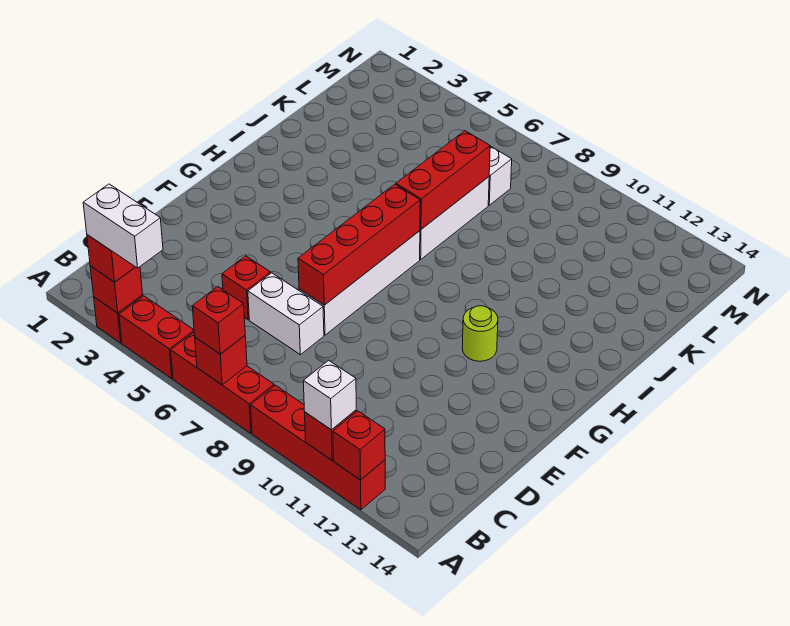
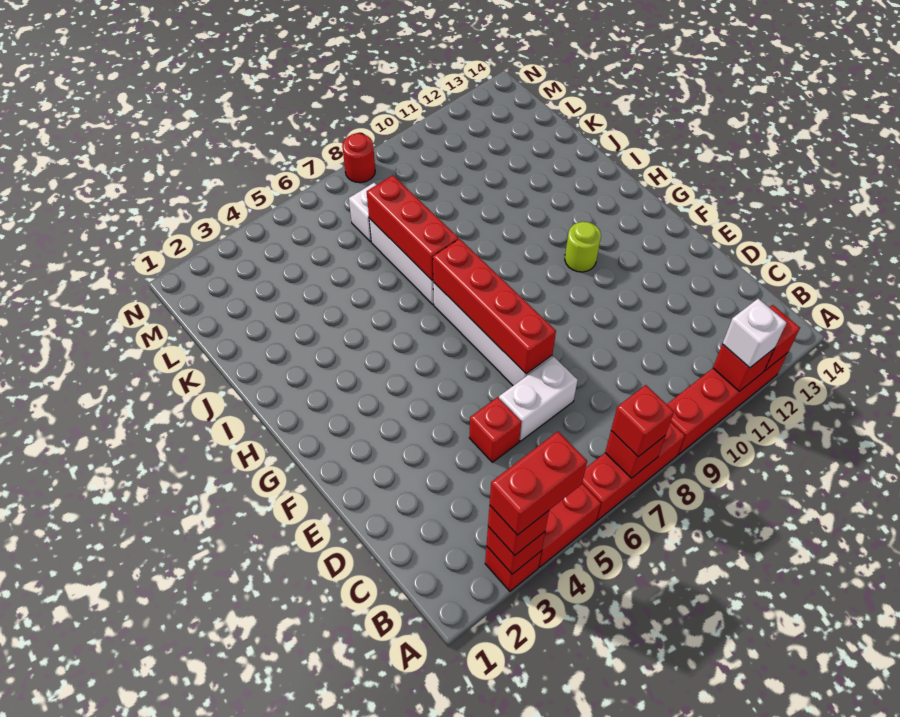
white 1x2 brick [83,184,163,268] -> red 1x2 brick [490,432,587,535]
none -> red 1x1 round brick [342,133,375,183]

